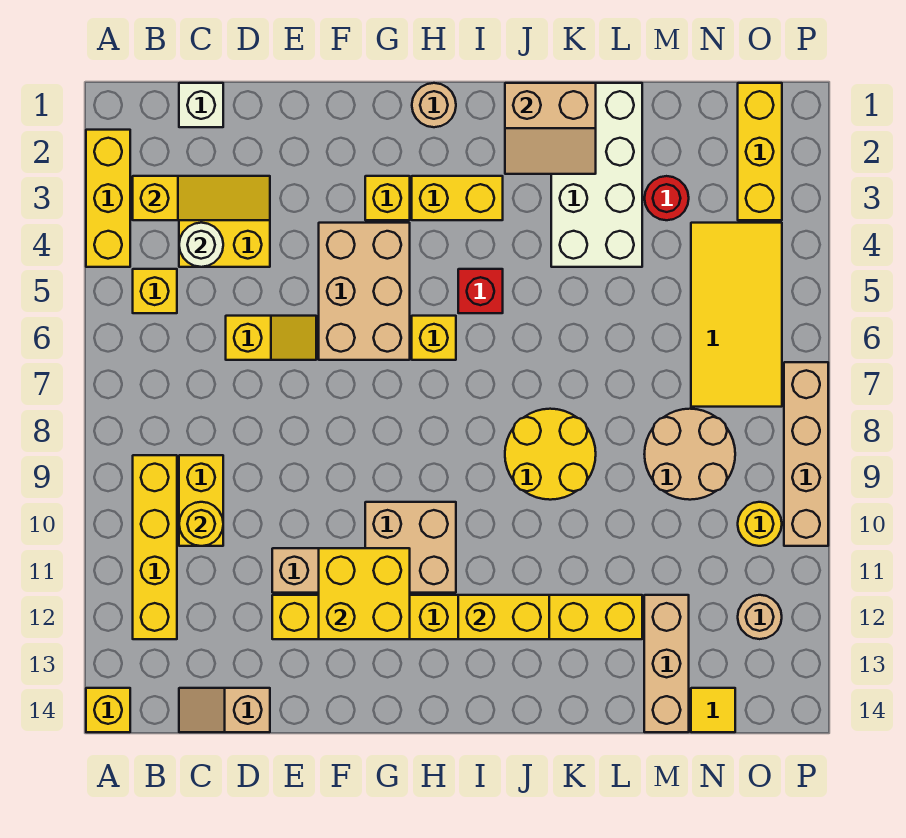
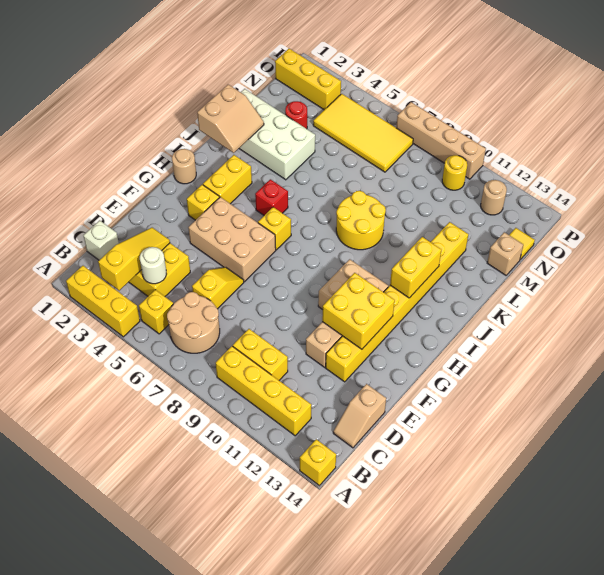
yellow 1x1 round brick [179,502,223,546] -> none
tan 2x2 round brick [644,409,735,500] -> tan 2x2 round brick moved to [167,292,220,353]
tan 1x3 brick [644,595,689,732] -> tan 1x1 brick [487,232,523,275]

